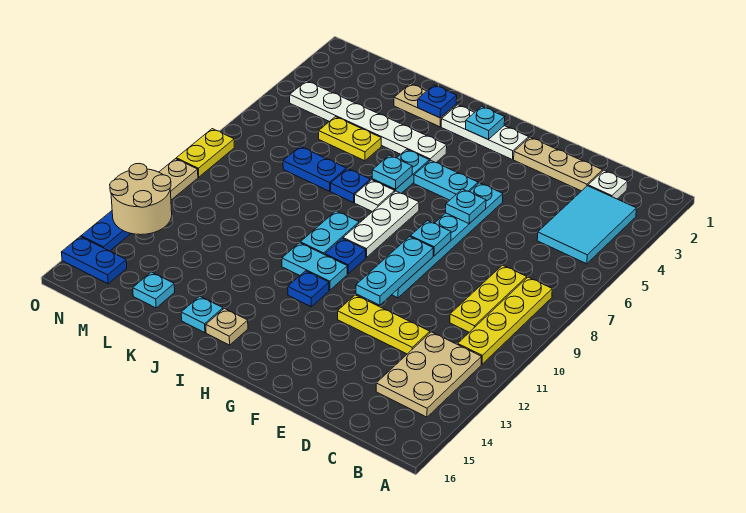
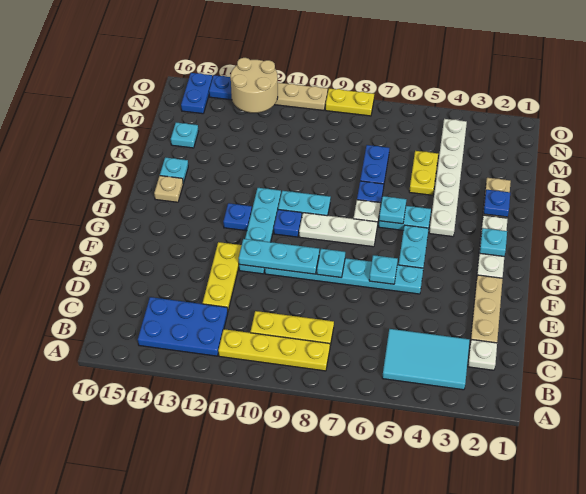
tan 2x3 plate [376,332,481,417] -> blue 2x3 plate [138,297,228,356]
cyan 1x2 plate [282,243,347,290] -> cyan 1x4 plate [239,188,281,274]

